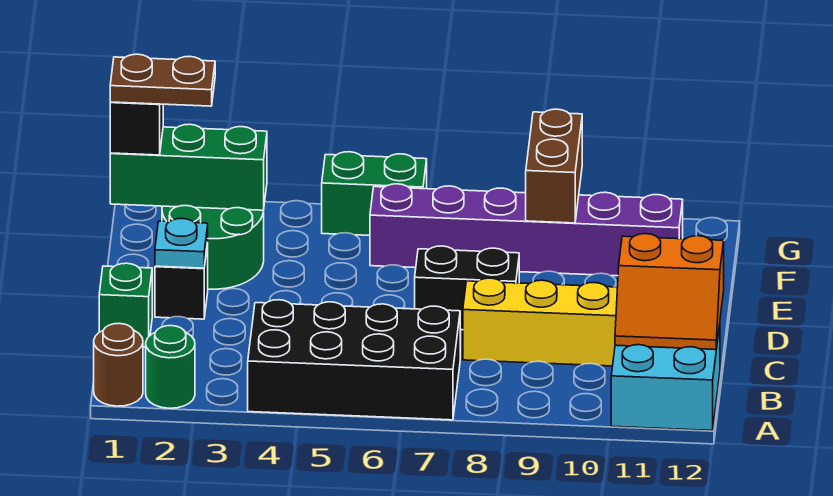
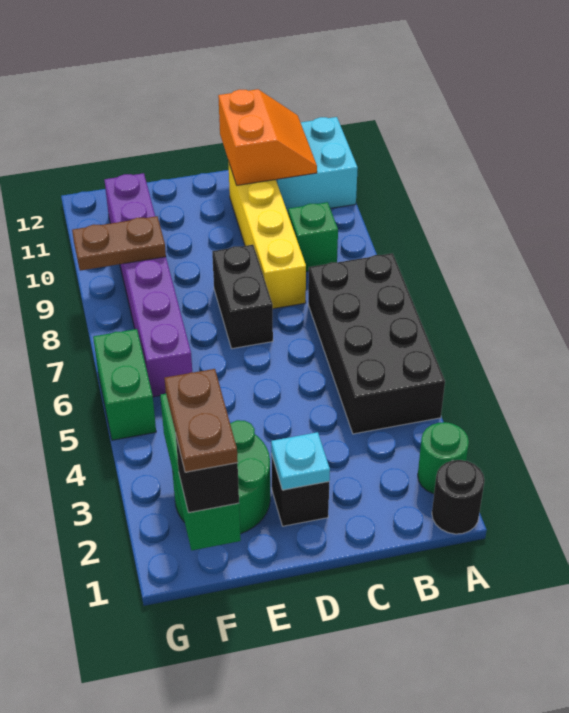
brown 1x1 round brick [94,323,143,406] -> black 1x1 round brick [432,460,485,534]
green 1x1 brick [99,263,152,347] -> green 1x1 brick moved to [288,202,338,272]
brown 1x2 brick [526,109,582,223] -> brown 1x2 plate [72,216,166,271]

